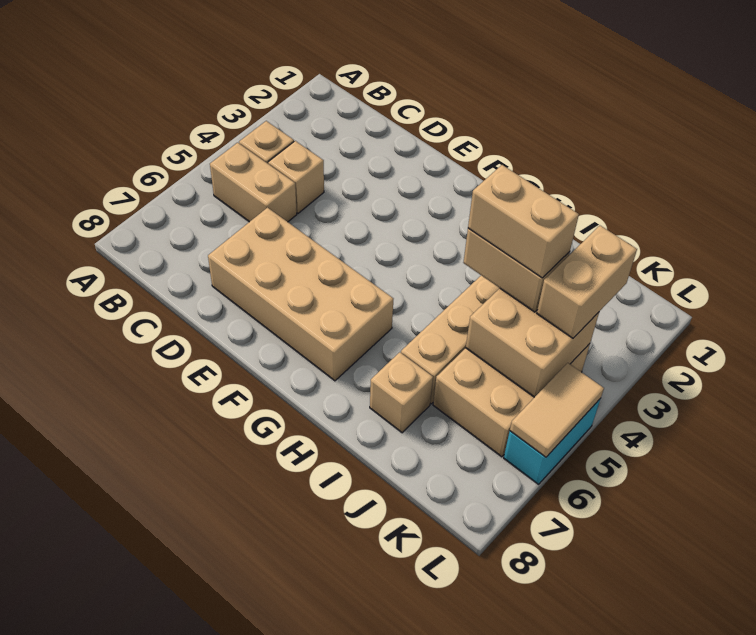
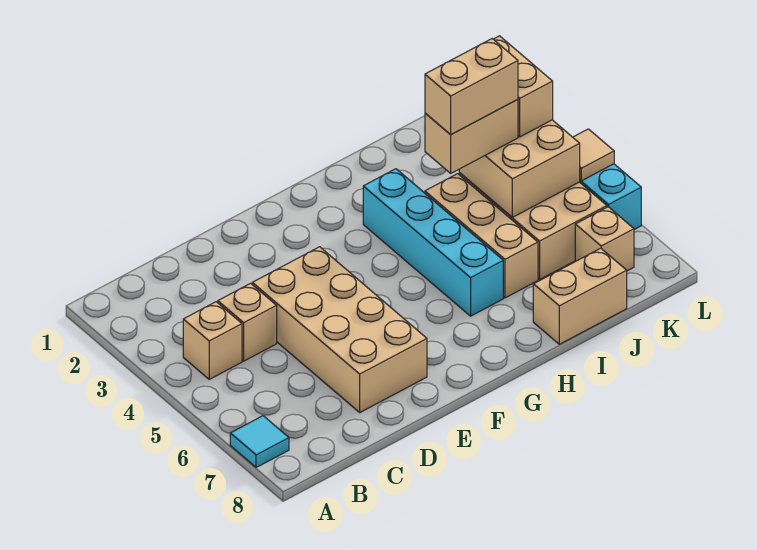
none -> cyan 1x1 tile [230,416,289,467]
tan 1x2 brick [210,143,297,222] -> tan 1x2 brick moved to [533,248,627,344]
tan 2x4 brick [208,207,393,381] -> tan 2x4 brick turned to [252,247,427,412]
none -> cyan 1x4 brick [363,169,503,316]
tan 1x1 brick [370,352,433,433] -> tan 1x1 brick moved to [575,207,634,271]
tan 1x2 tile [510,363,604,457] -> tan 1x1 tile [573,129,614,181]

